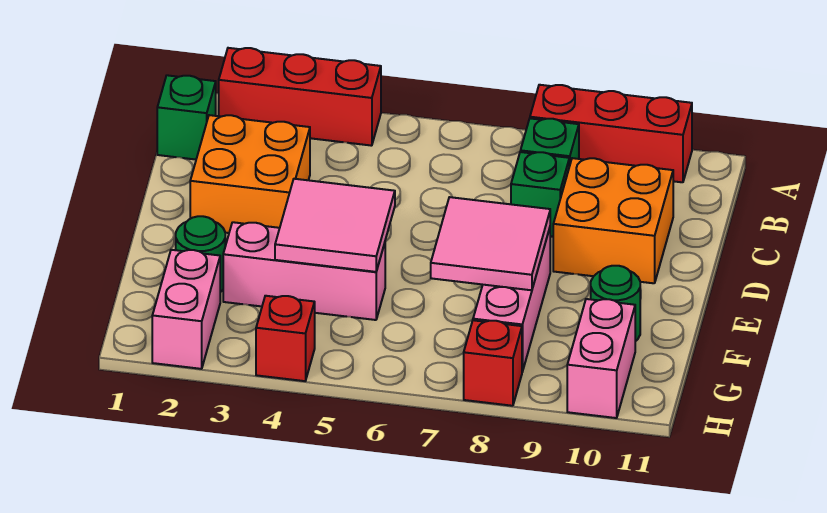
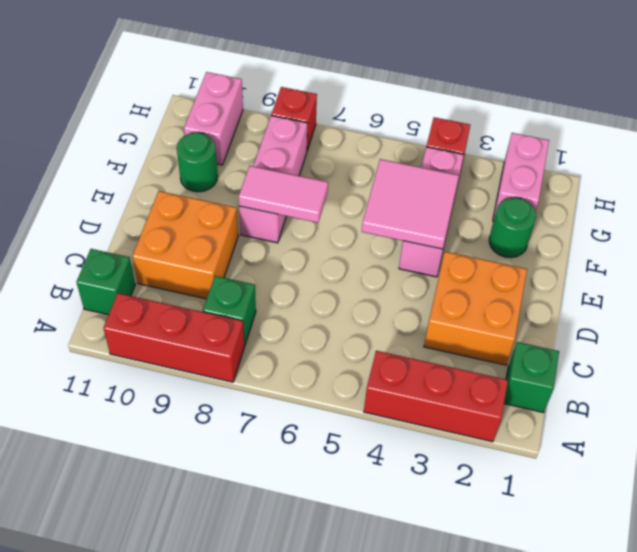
green 1x1 brick [511,152,569,237] -> green 1x1 brick moved to [77,249,135,315]
pink 2x2 tile [431,197,550,290] -> pink 1x2 tile [239,166,328,223]
pink 1x3 brick [223,222,385,320] -> pink 1x3 brick turned to [399,147,464,277]

